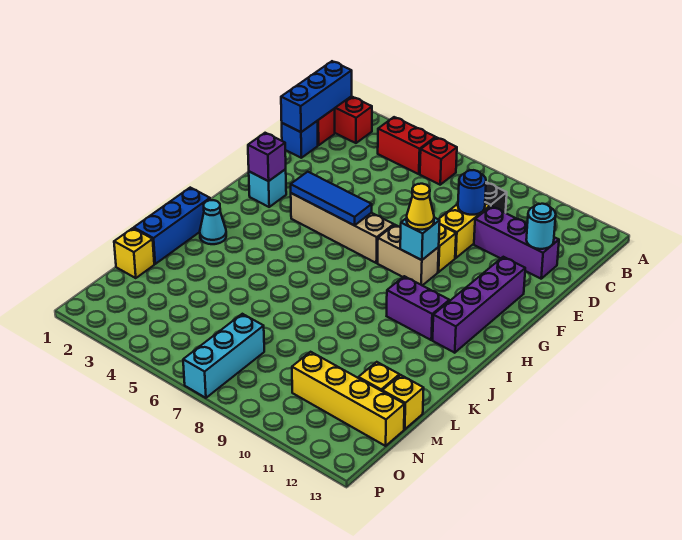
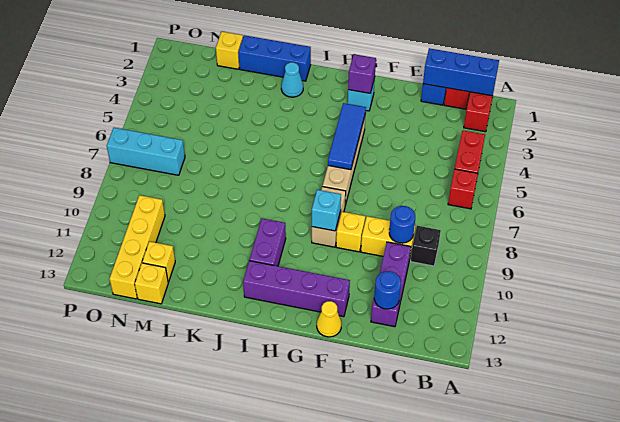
cyan 1x1 round brick [526,204,556,249] -> blue 1x1 round brick [374,271,401,309]
yellow 1x1 cone [406,184,434,230] -> yellow 1x1 cone moved to [317,301,342,337]

